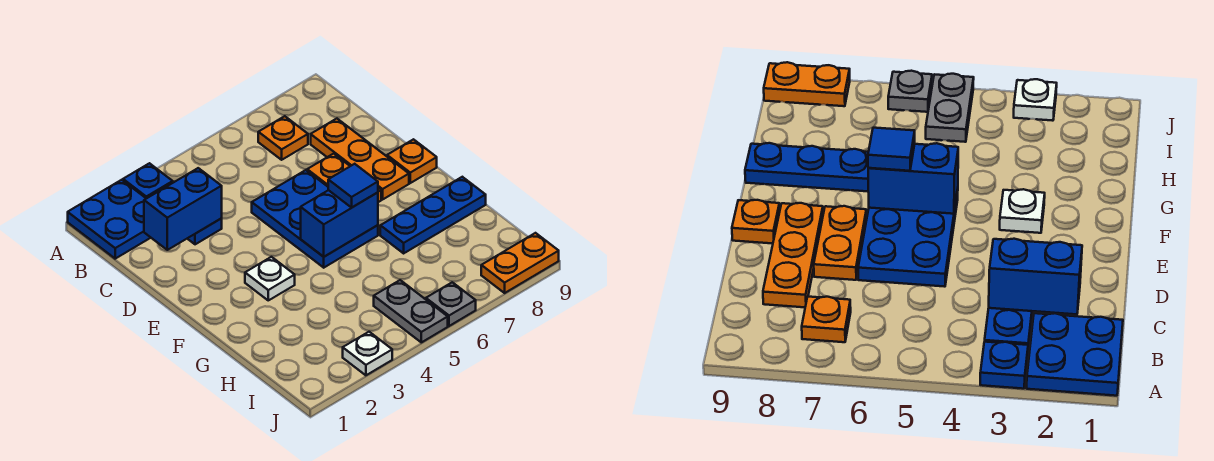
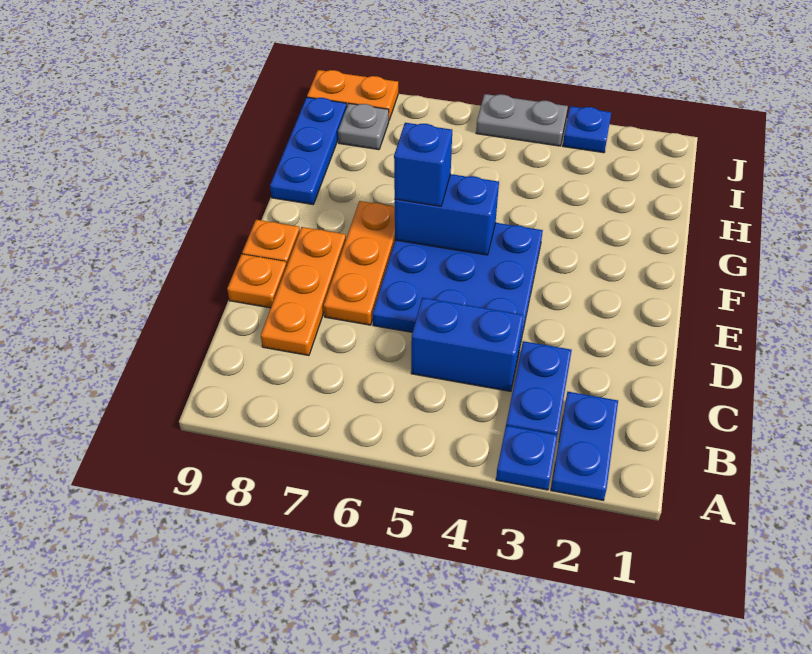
blue 2x2 plate [68,180,151,259] -> blue 1x2 plate [551,392,618,500]
orange 1x1 plate [258,116,308,160] -> orange 1x1 plate moved to [227,254,287,308]
blue 1x2 brick [144,168,222,250] -> blue 1x2 brick moved to [411,298,523,391]
blue 2x3 plate [252,170,378,268] -> blue 3x3 plate [373,223,543,345]
orange 1x2 plate [307,154,381,202] -> orange 1x3 plate [324,201,395,325]
white 1x1 plate [245,257,295,300] -> none
blue 1x1 tile [328,164,378,207] -> blue 1x1 brick [394,123,452,206]
blue 1x3 plate [380,177,486,253] -> blue 1x3 plate turned to [270,97,347,204]
grey 1x2 plate [374,280,448,342] -> grey 1x2 plate turned to [476,94,568,146]
white 1x1 plate [343,332,392,375] -> blue 1x1 plate [563,106,611,153]
grey 1x1 plate [426,282,476,326] -> grey 1x1 plate moved to [338,103,389,150]

